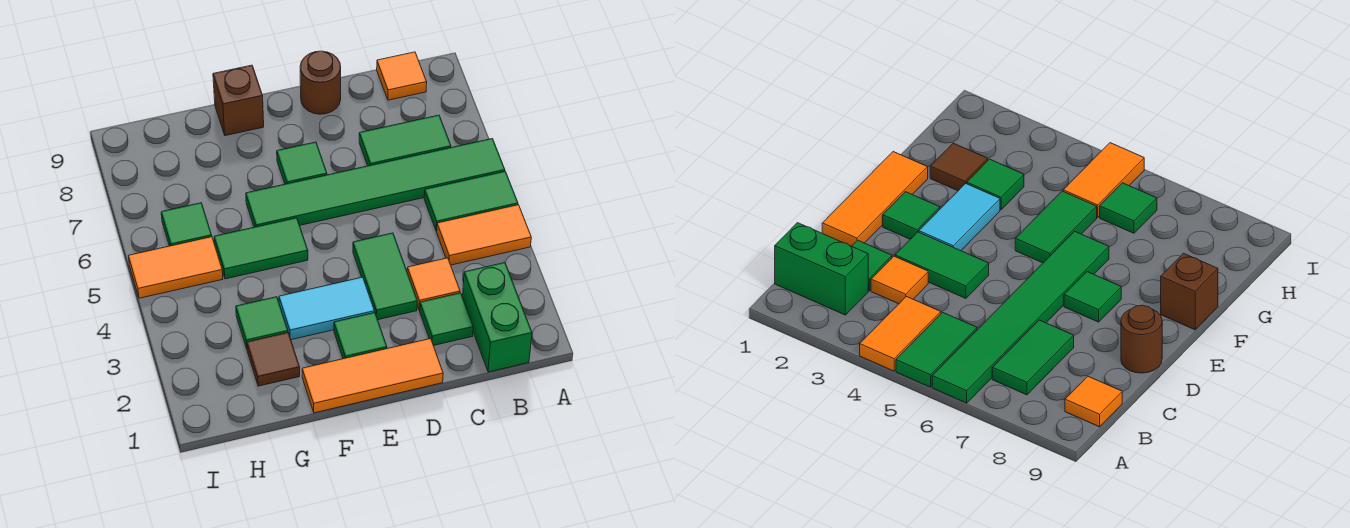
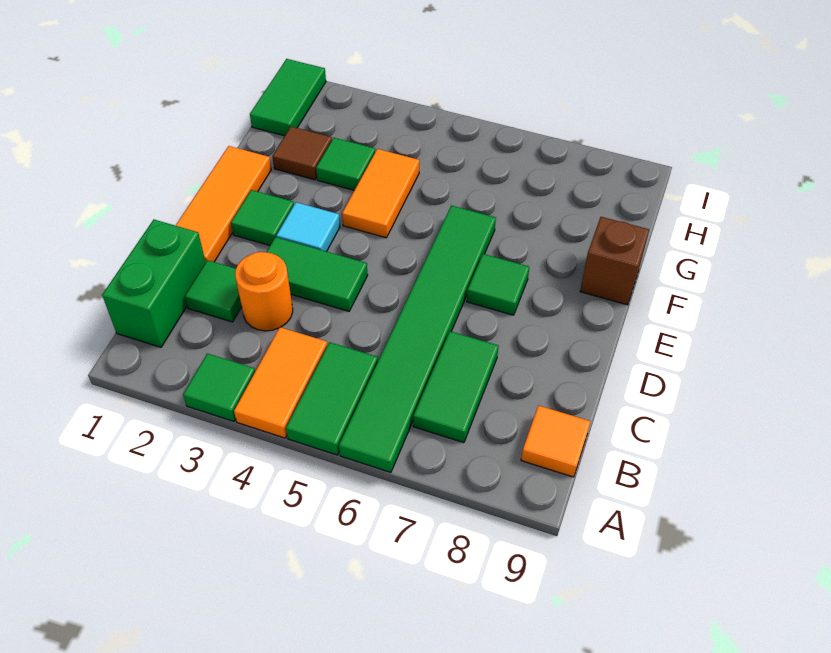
green 1x2 brick [463,263,532,372] -> green 1x2 brick turned to [102,220,206,347]
orange 1x1 tile [407,258,460,310] -> orange 1x1 round brick [235,252,293,331]
brown 1x1 round brick [300,51,341,114] -> none
cyan 1x2 tile [279,277,374,340] -> cyan 1x1 tile [276,202,340,252]
green 1x2 tile [214,218,308,279] -> green 1x2 tile moved to [250,59,326,136]
orange 1x2 tile [129,237,223,298] -> orange 1x2 tile moved to [342,149,419,238]
green 1x1 tile [161,203,212,246] -> green 1x1 tile moved to [183,354,255,421]

